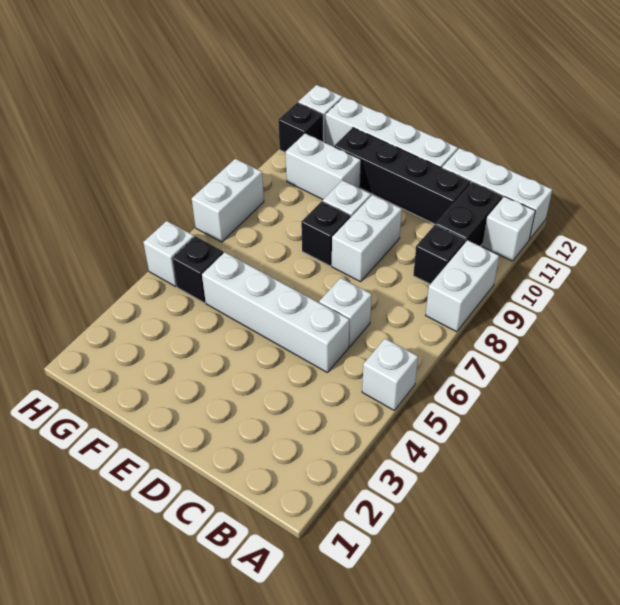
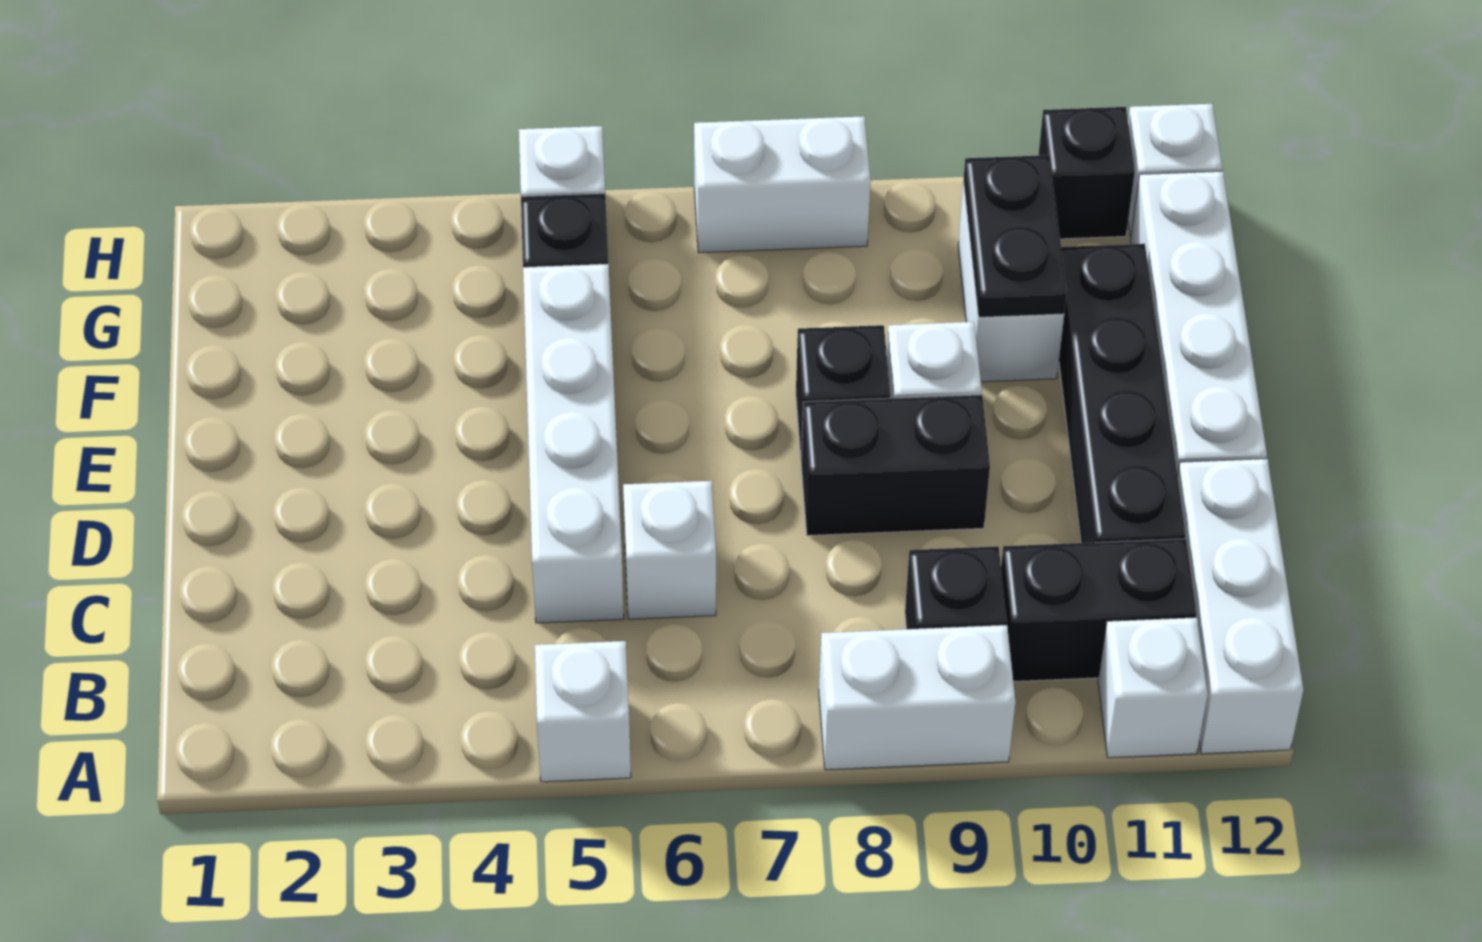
white 1x2 brick [332,195,402,282] -> black 1x2 brick [801,395,990,536]
none -> black 1x2 plate [963,155,1067,317]

